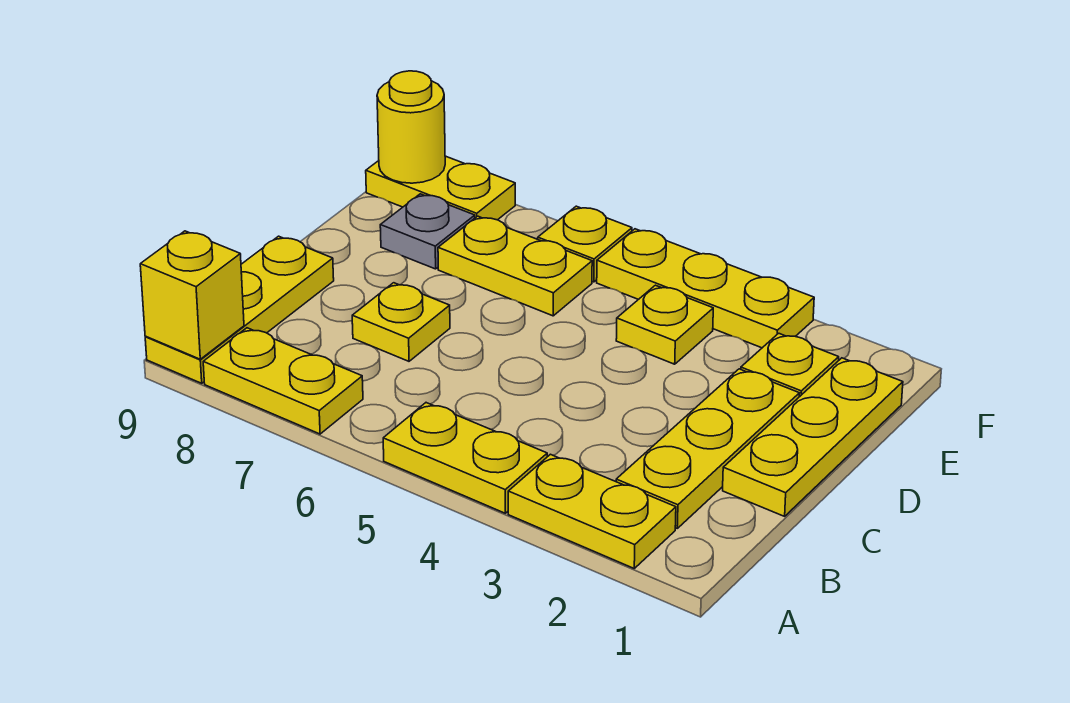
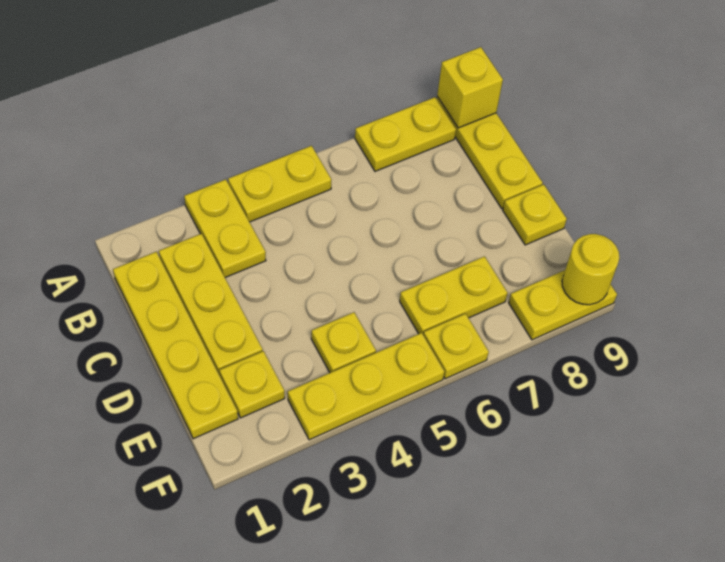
yellow 1x2 plate [508,454,676,568] -> yellow 1x2 plate turned to [184,179,266,277]
yellow 1x3 plate [723,358,903,516] -> yellow 1x4 plate [113,252,238,439]
yellow 1x1 plate [352,283,450,361] -> yellow 1x1 plate moved to [503,184,567,245]
grey 1x1 plate [380,194,475,269] -> none

